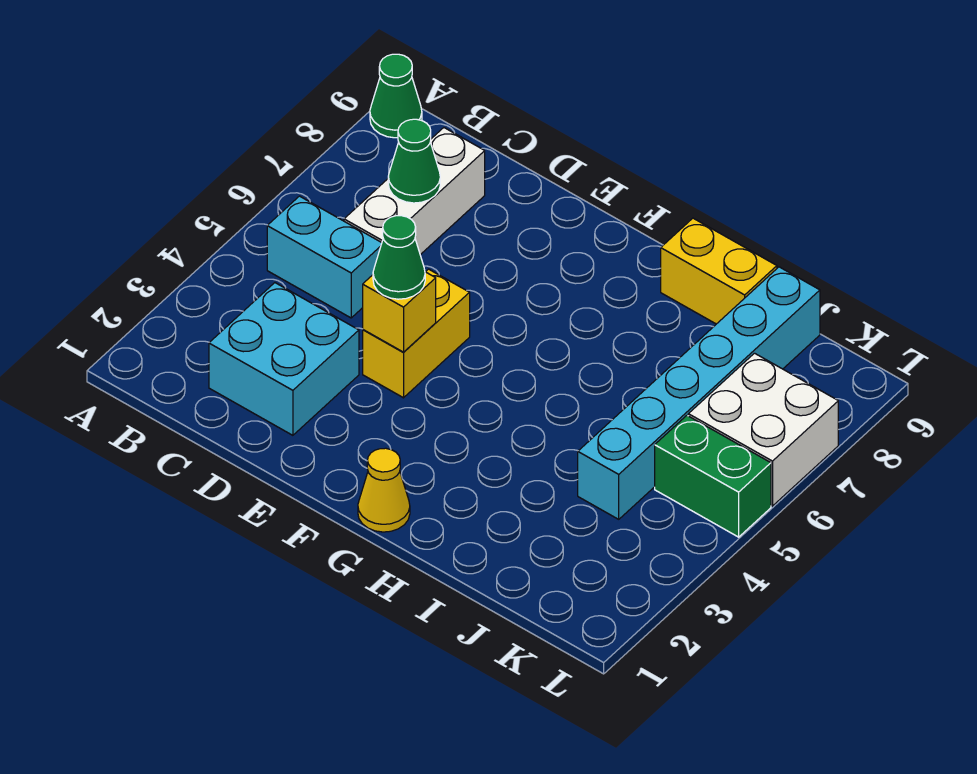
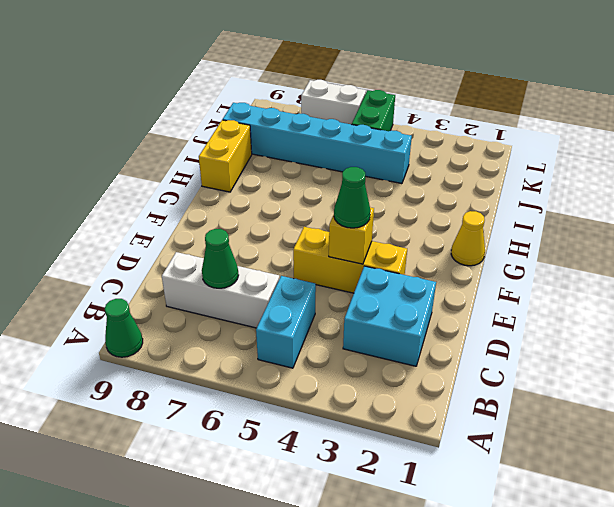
yellow 1x2 brick [363,269,470,398] -> yellow 1x3 brick [293,227,407,293]
white 2x2 brick [688,353,838,506] -> white 1x2 brick [301,80,366,124]

